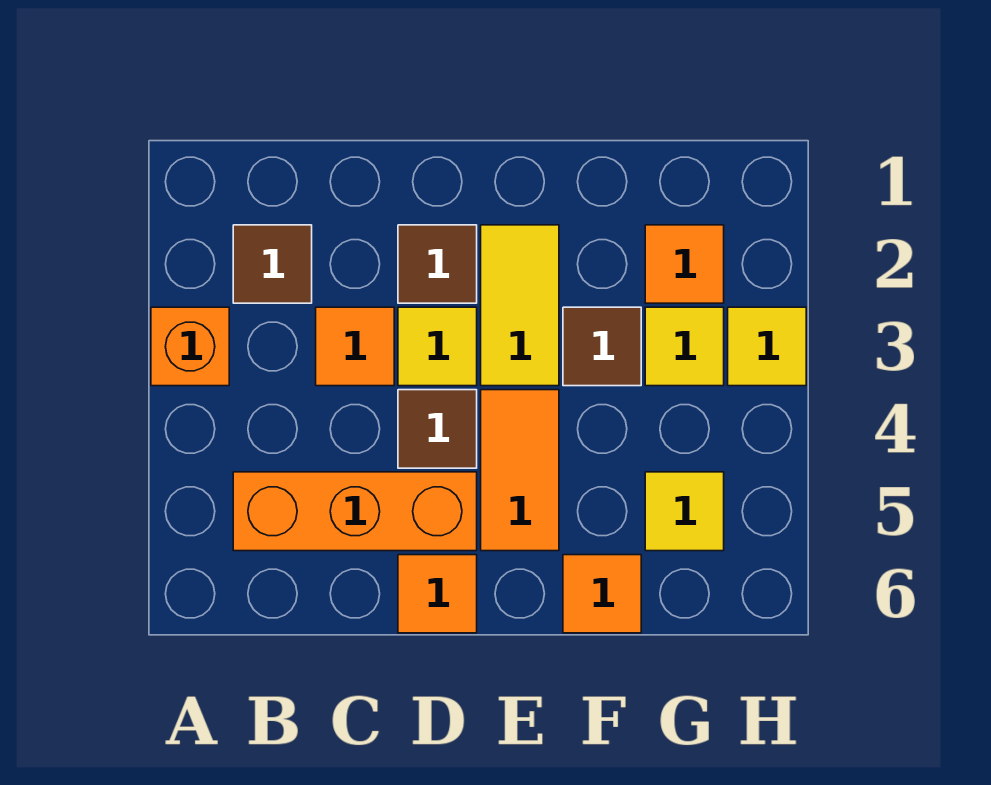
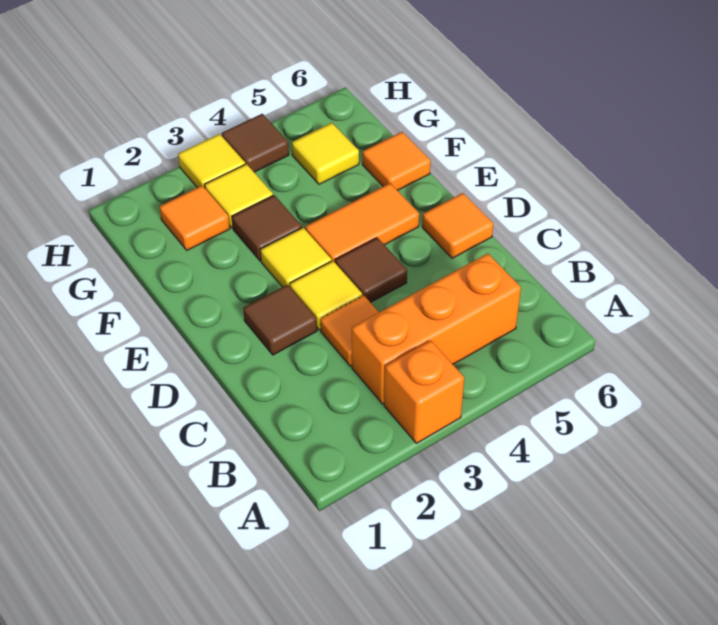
brown 1x1 tile [233,225,312,303] -> brown 1x1 tile moved to [222,114,289,172]
orange 1x3 brick [233,472,477,551] -> orange 1x3 brick turned to [352,254,521,404]
yellow 1x2 tile [481,225,559,386] -> yellow 1x1 tile [260,228,332,287]

